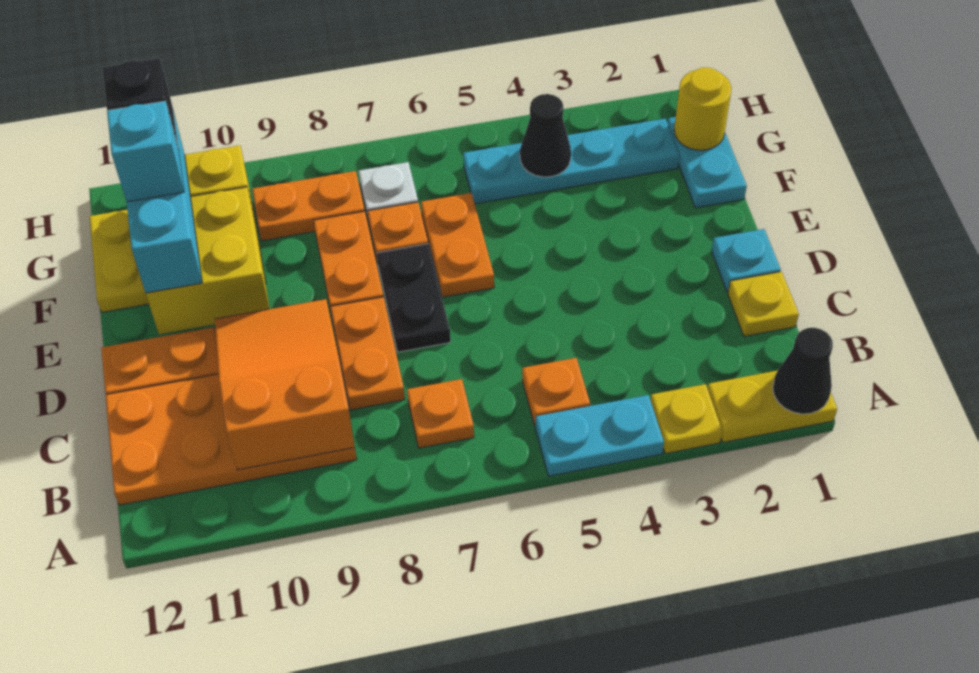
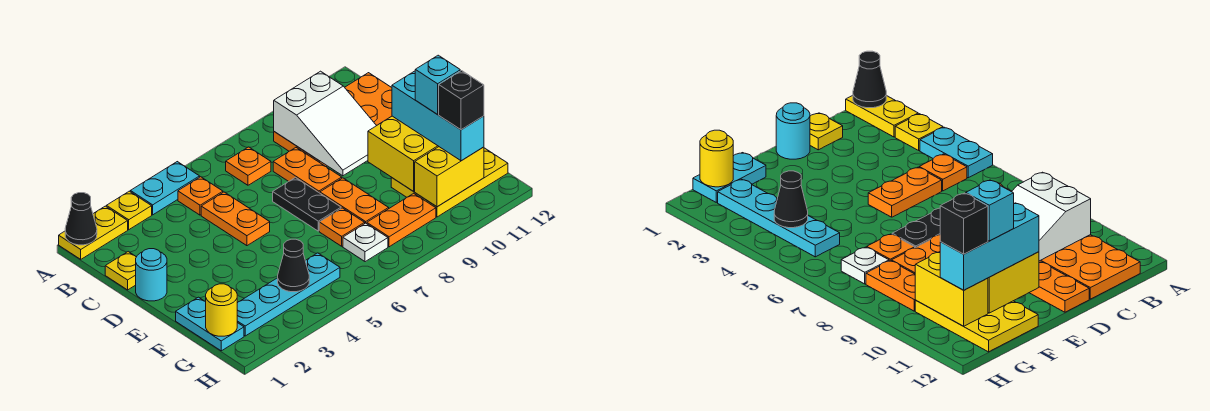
orange 2x3 slope [215,299,355,470] -> white 2x3 slope [274,71,376,176]
cyan 1x1 plate [712,229,781,292] -> cyan 1x1 round brick [136,249,167,301]
orange 1x2 plate [421,193,494,297] -> orange 1x2 plate moved to [201,192,270,246]

